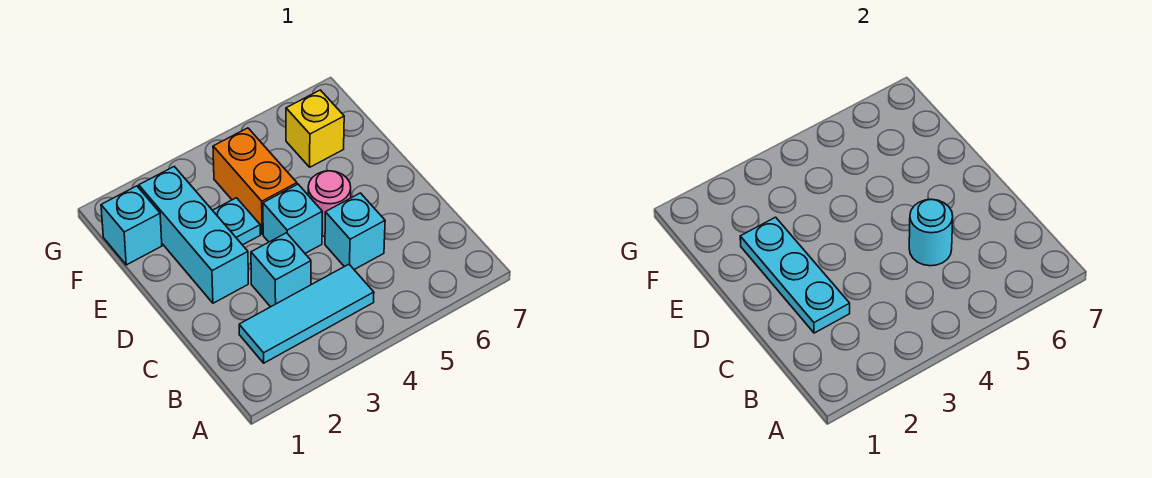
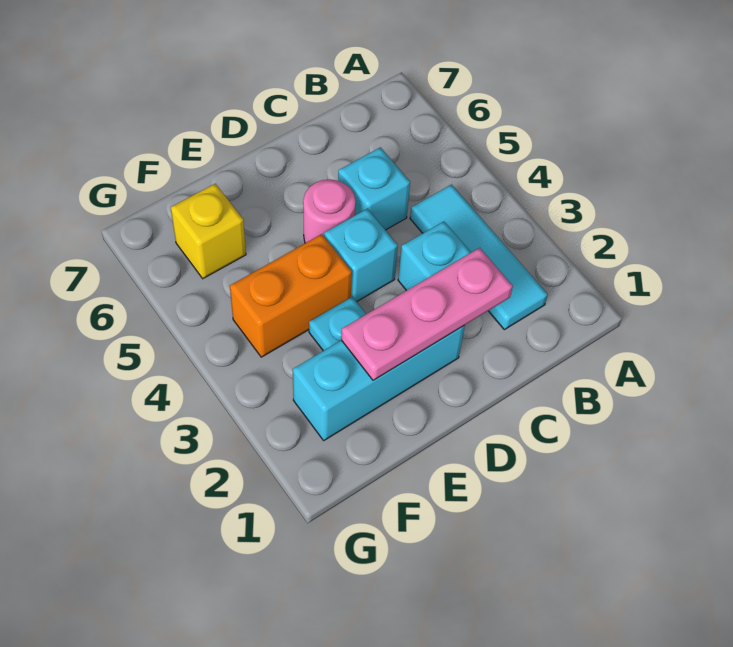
cyan 1x3 plate [740,217,850,333] -> pink 1x3 plate [341,248,513,381]
cyan 1x1 round brick [909,199,953,266] -> none
cyan 1x1 brick [101,186,162,265] -> none

